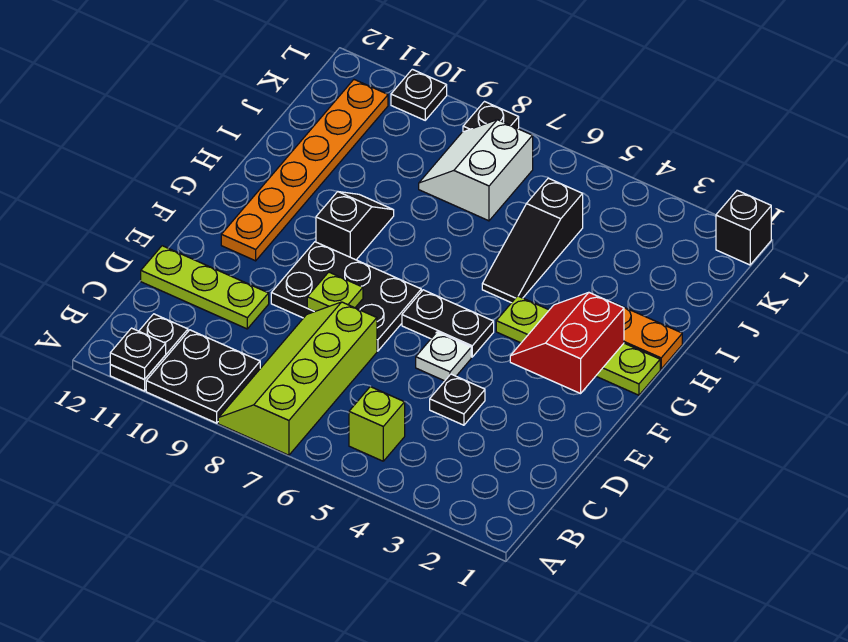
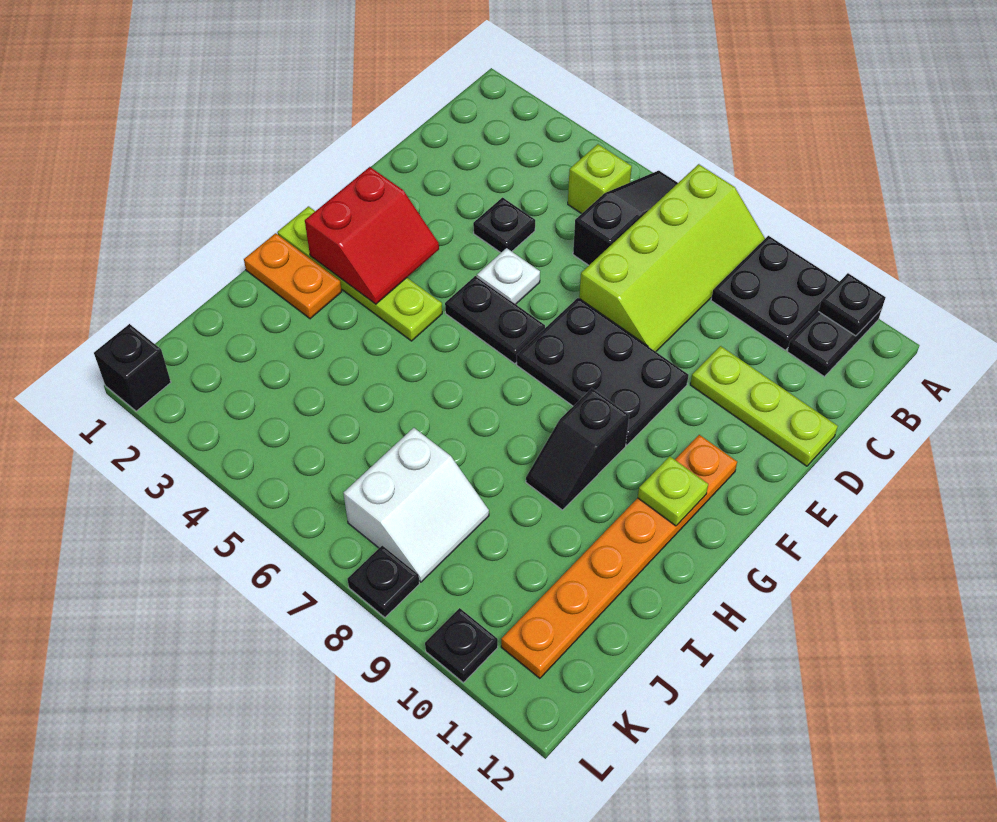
lime 1x1 plate [307,272,363,311] -> lime 1x1 plate moved to [638,456,708,526]
black 1x3 slope [482,178,583,303] -> black 1x3 slope moved to [573,171,678,265]

